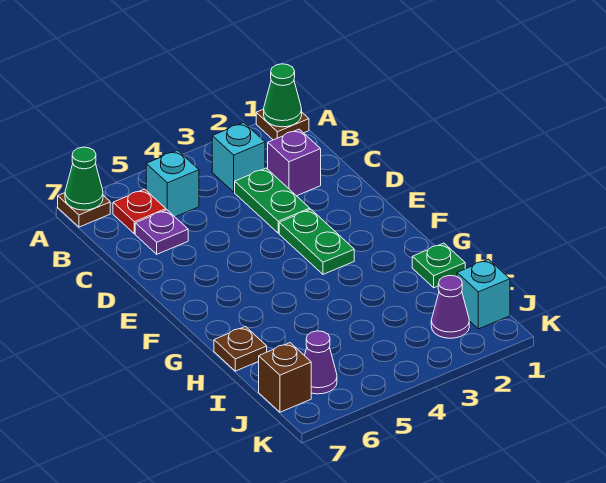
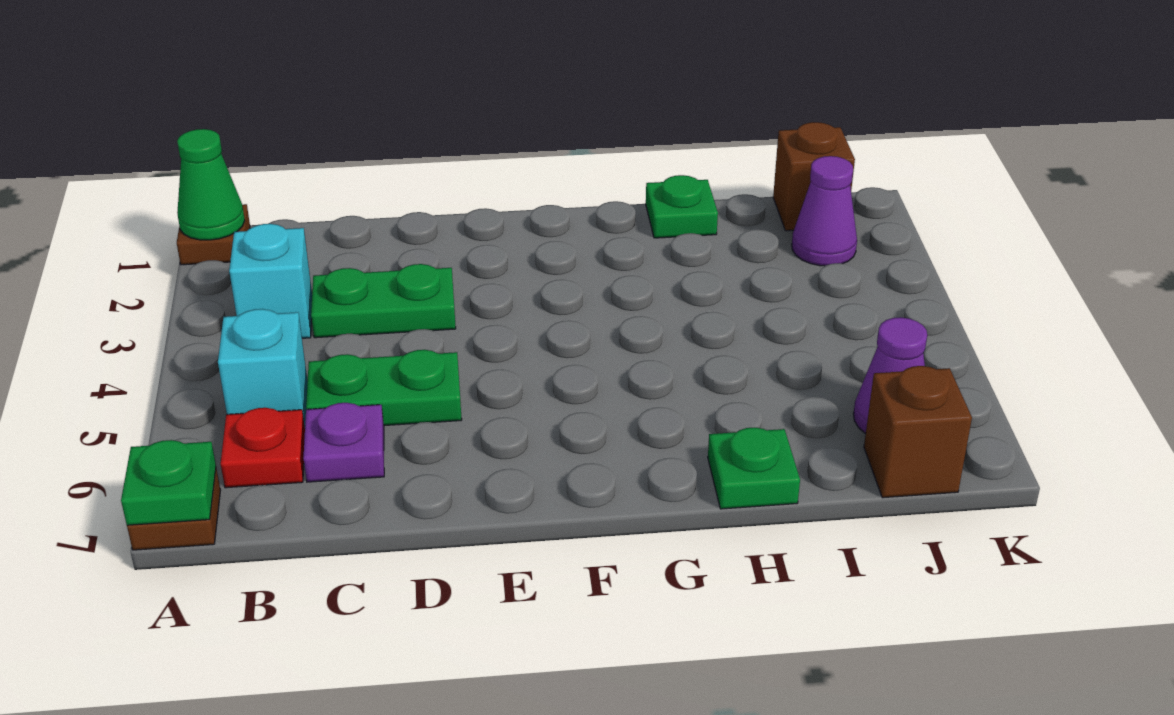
green 1x1 cone [65,147,103,210] -> green 1x1 plate [121,440,216,525]
purple 1x1 brick [268,129,321,196] -> none
green 1x2 plate [279,209,354,274] -> green 1x2 plate moved to [306,350,462,426]
brown 1x1 plate [214,327,267,371] -> green 1x1 plate [708,427,800,509]
cyan 1x1 brick [457,259,510,329] -> brown 1x1 brick [773,122,855,231]

